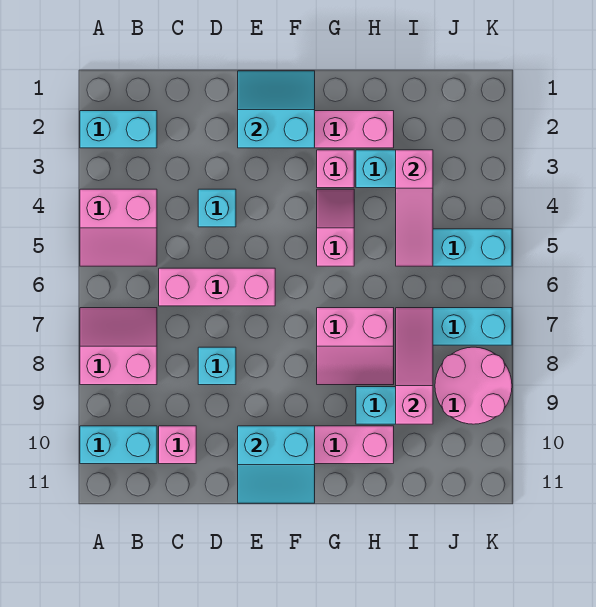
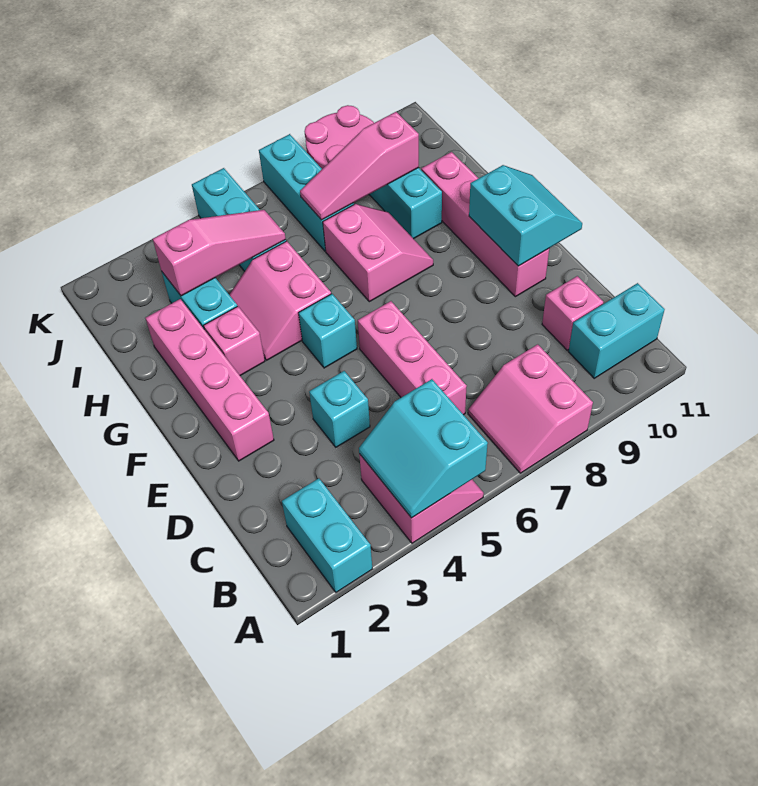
cyan 1x2 brick [80,426,157,464] -> cyan 1x2 brick turned to [568,283,665,378]
cyan 1x1 brick [198,347,236,385] -> cyan 1x1 brick moved to [299,294,357,368]
cyan 2x2 slope [238,71,315,148] -> cyan 2x2 slope moved to [359,379,488,518]
pink 1x2 slope [317,189,354,266] -> pink 2x2 slope [229,241,331,360]

